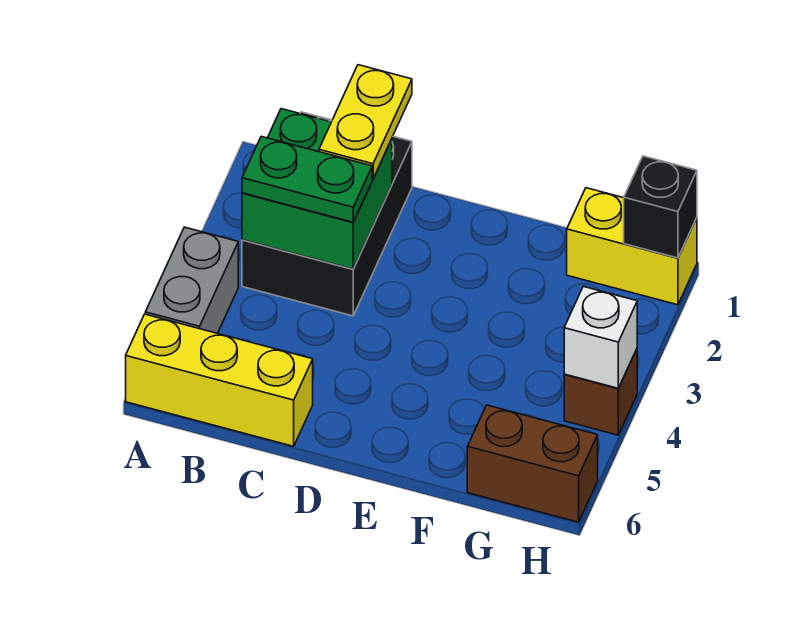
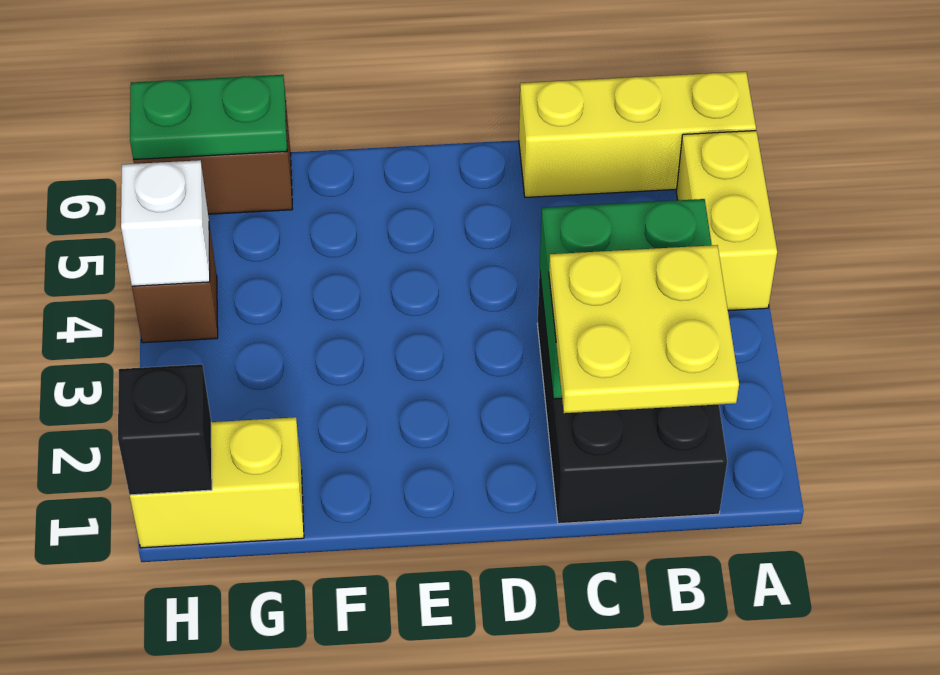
grey 1x2 brick [145,227,238,333] -> yellow 1x2 brick [676,131,777,310]
green 1x2 plate [242,136,372,222] -> green 1x2 plate moved to [130,75,287,160]
yellow 1x2 plate [319,65,412,179] -> yellow 2x2 plate [549,245,739,413]

